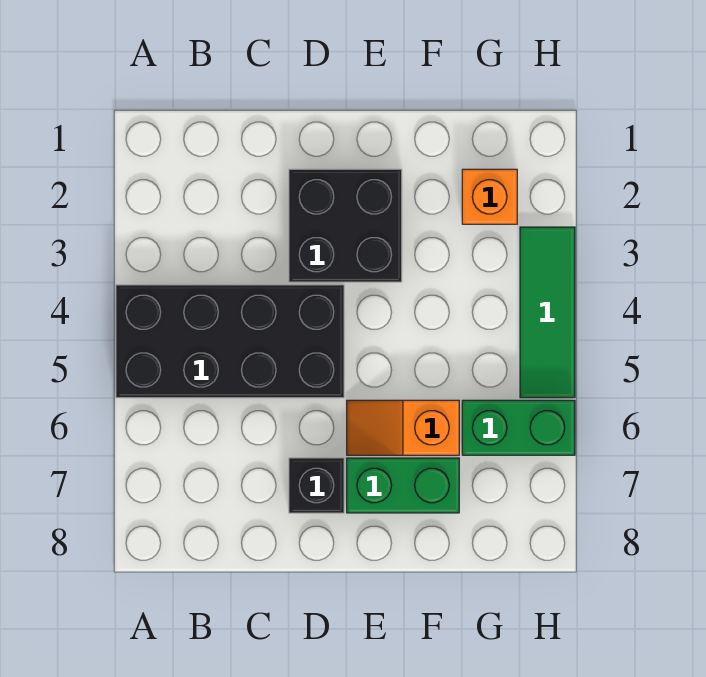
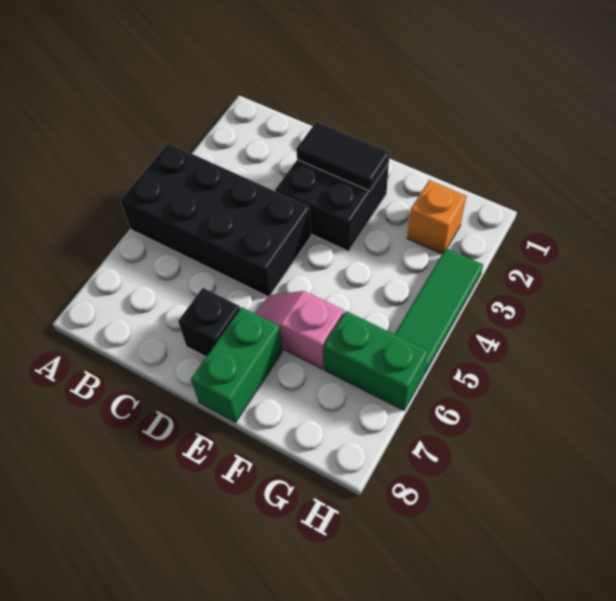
none -> black 1x2 tile [296,122,390,191]
orange 1x2 slope [347,400,459,455] -> pink 1x2 slope [256,291,344,369]
green 1x2 brick [347,458,459,513] -> green 1x2 brick turned to [191,307,283,422]

